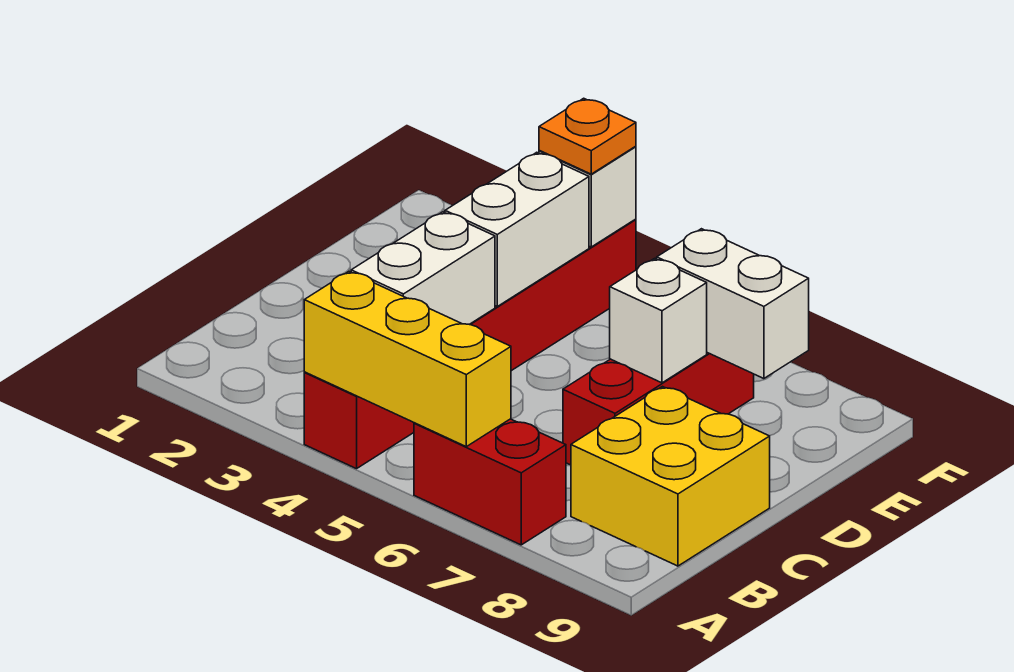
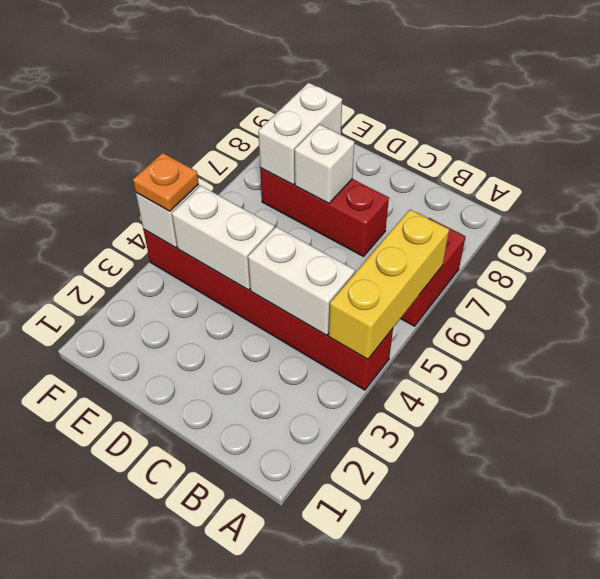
yellow 2x2 brick [571,387,770,566] -> none

